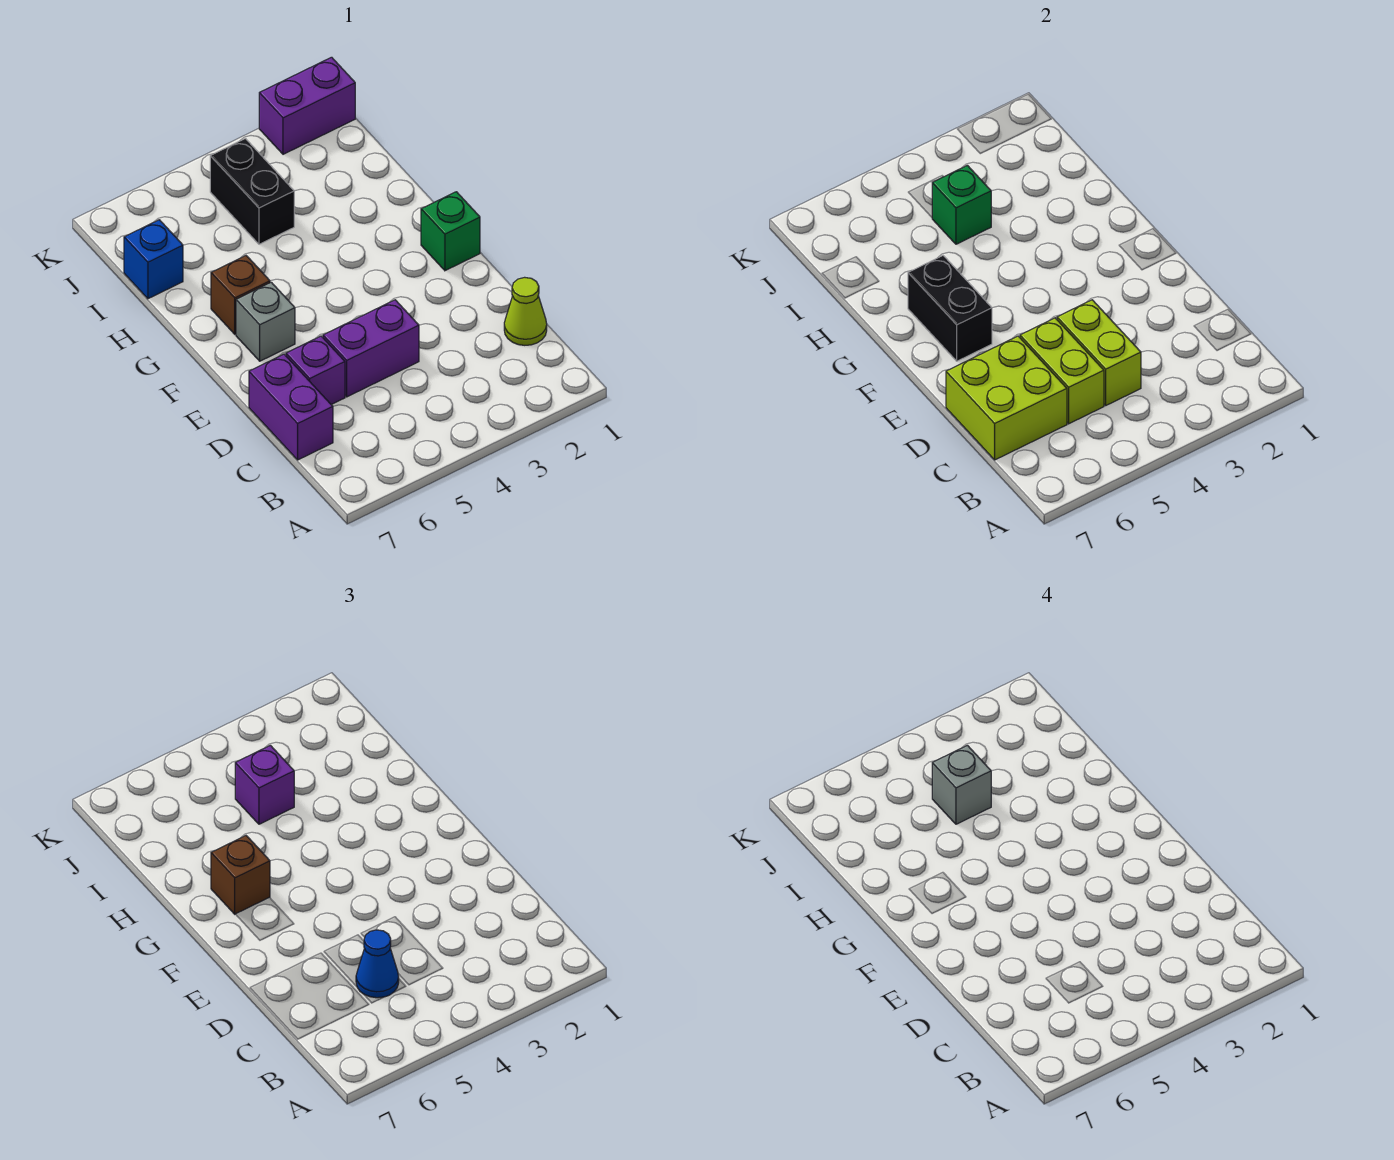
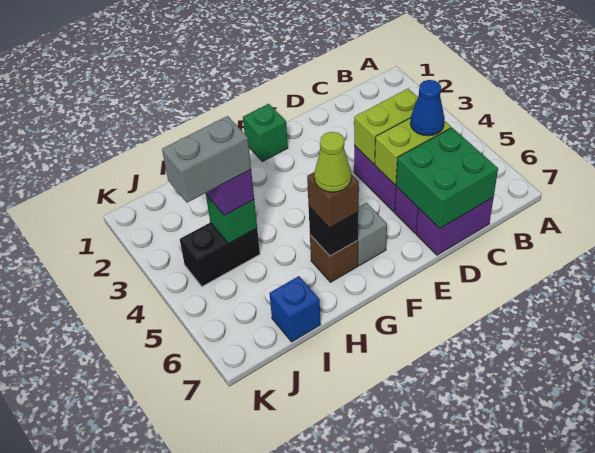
lime 1x1 cone [504,277,547,345] -> lime 1x1 cone moved to [314,132,351,192]
lime 2x2 brick [946,336,1067,460] -> green 2x2 brick [396,128,498,228]
black 1x2 brick [908,256,992,361] -> black 1x1 brick [309,207,358,256]
grey 1x1 brick [932,745,991,824] -> grey 1x2 brick [162,116,251,203]
purple 1x2 brick [259,57,355,154] -> none

